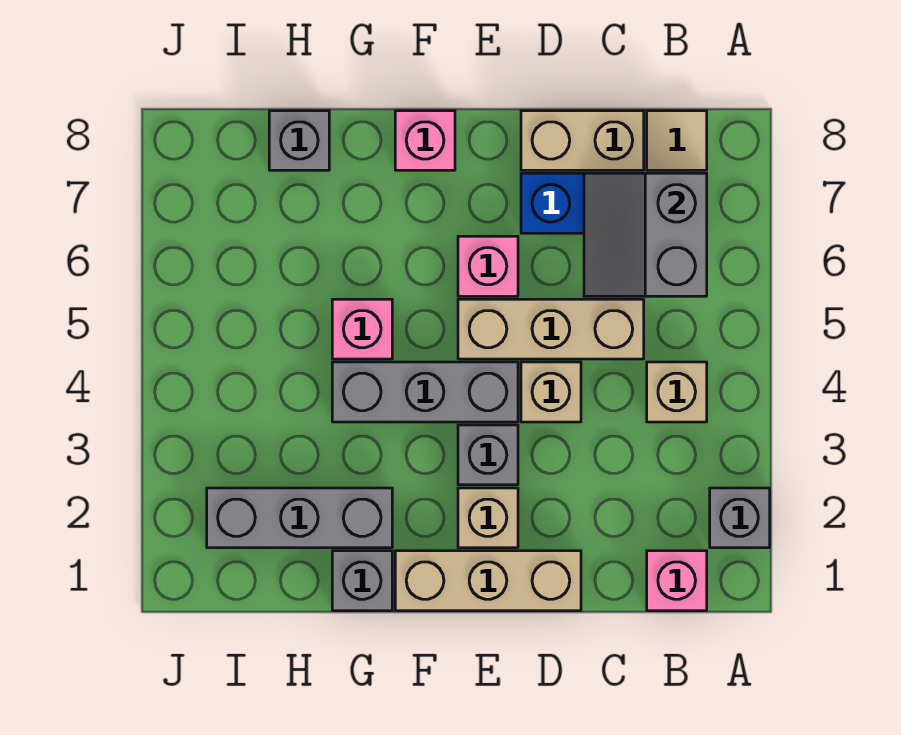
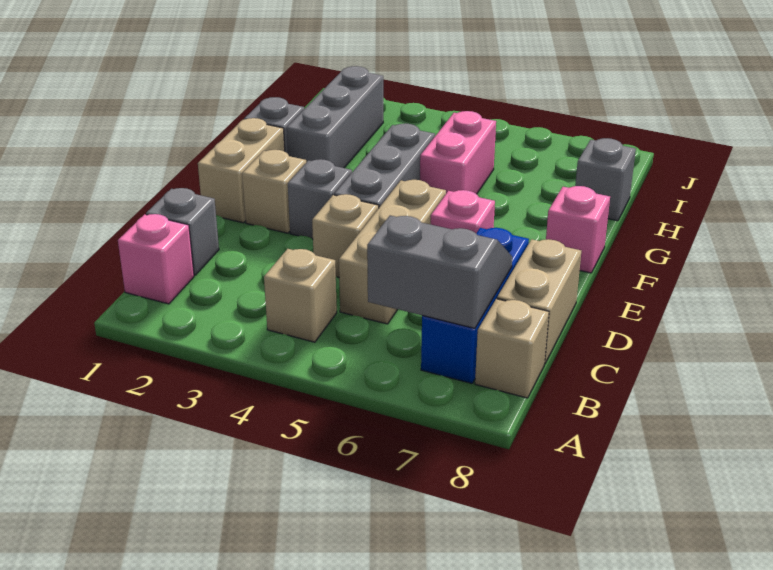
grey 1x1 brick [710,488,770,548] -> grey 1x1 brick moved to [146,188,219,275]
tan 1x1 tile [647,111,707,170] -> tan 1x1 brick [475,299,549,398]
tan 1x3 brick [395,551,581,611] -> tan 1x2 brick [198,118,285,223]
pink 1x1 brick [332,299,392,359] -> pink 1x2 brick [420,111,496,194]

